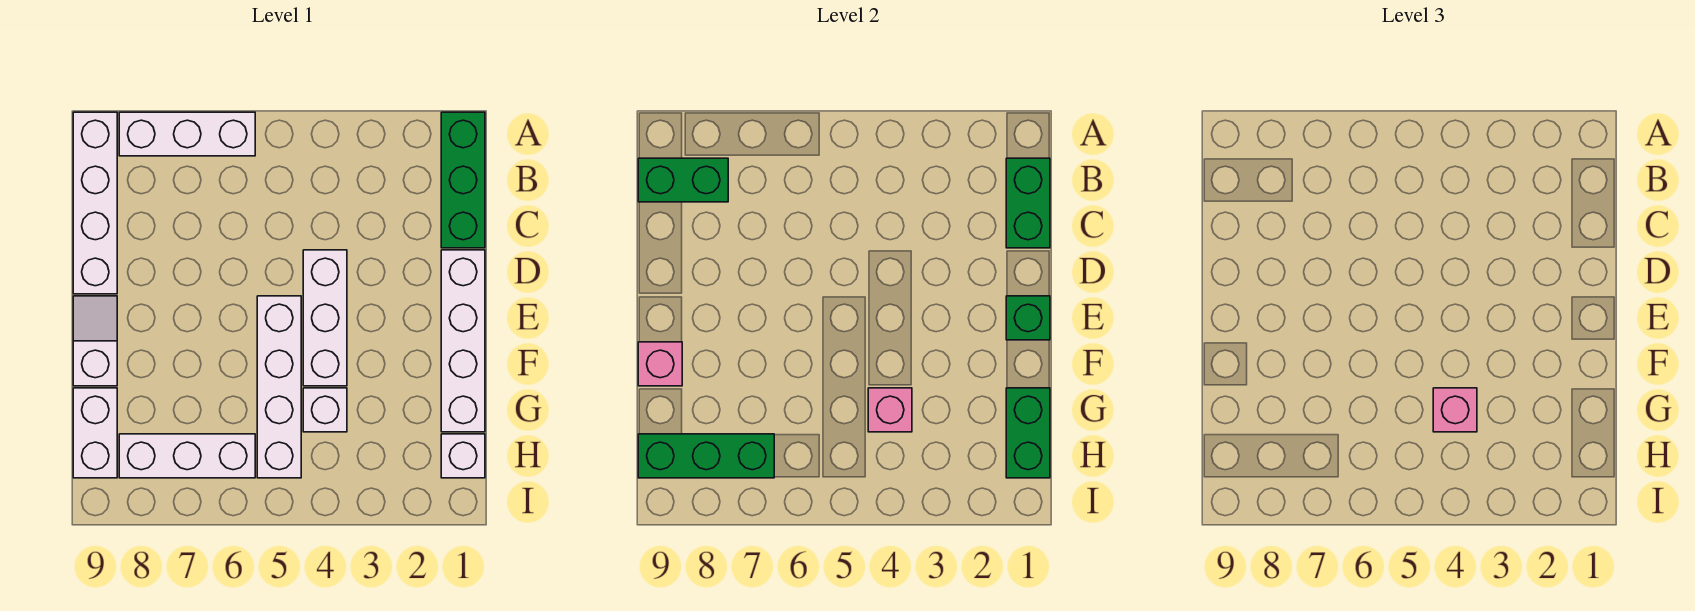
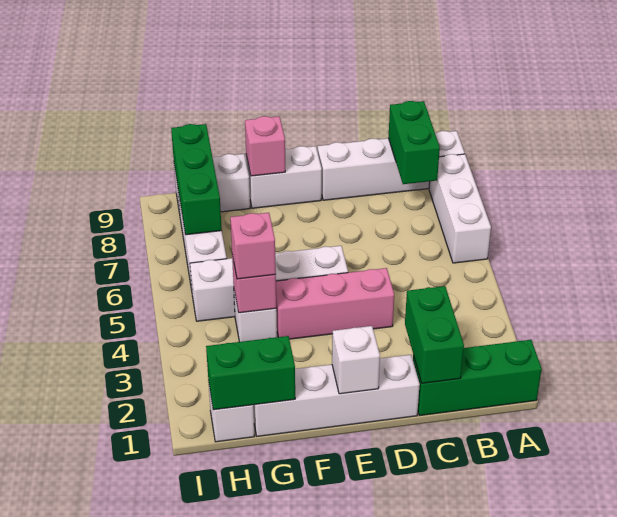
green 1x2 brick [1006,158,1050,248] -> green 1x2 brick turned to [405,286,464,383]
white 1x3 brick [303,250,347,386] -> pink 1x3 brick [276,268,394,339]
green 1x1 brick [1006,296,1050,340] -> white 1x1 brick [332,326,380,394]
white 1x2 slope [73,296,117,386] -> white 1x2 brick [246,146,322,208]

